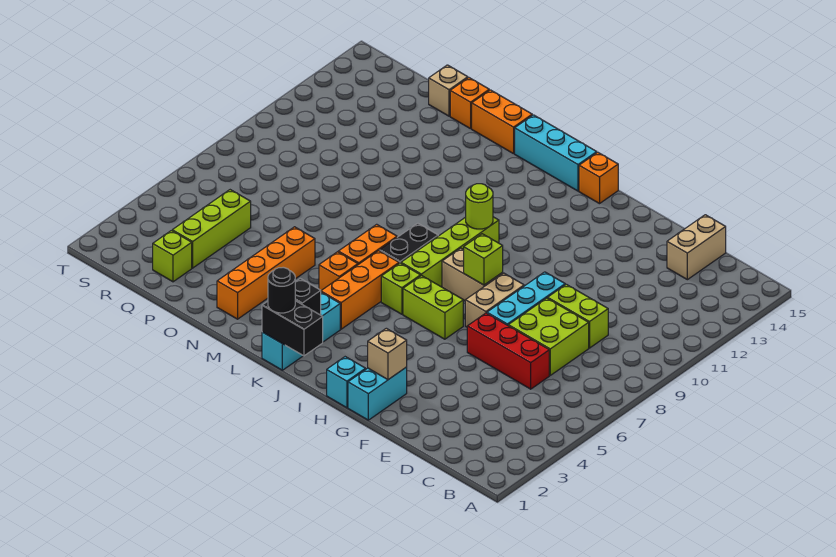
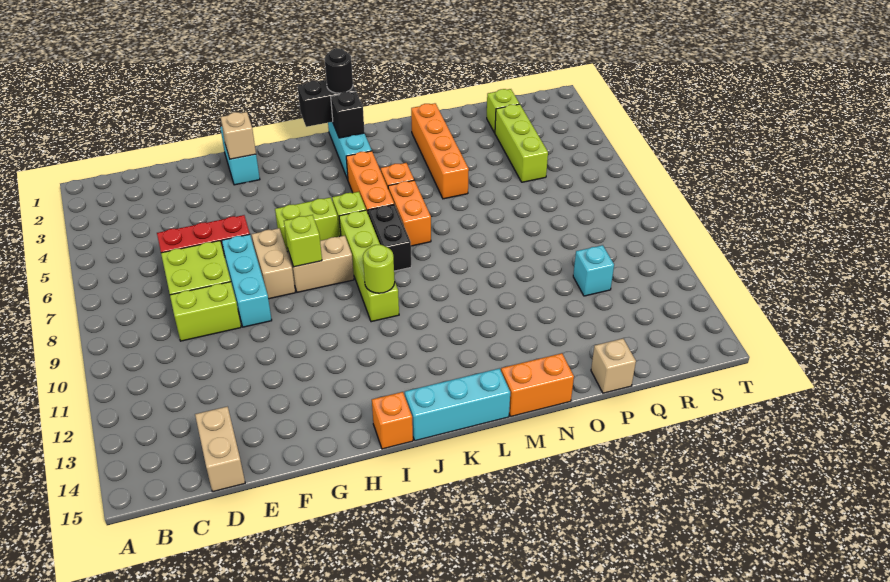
cyan 1x1 brick [327,357,366,408] -> cyan 1x1 brick moved to [573,245,614,296]
orange 1x1 brick [450,78,489,129] -> none

